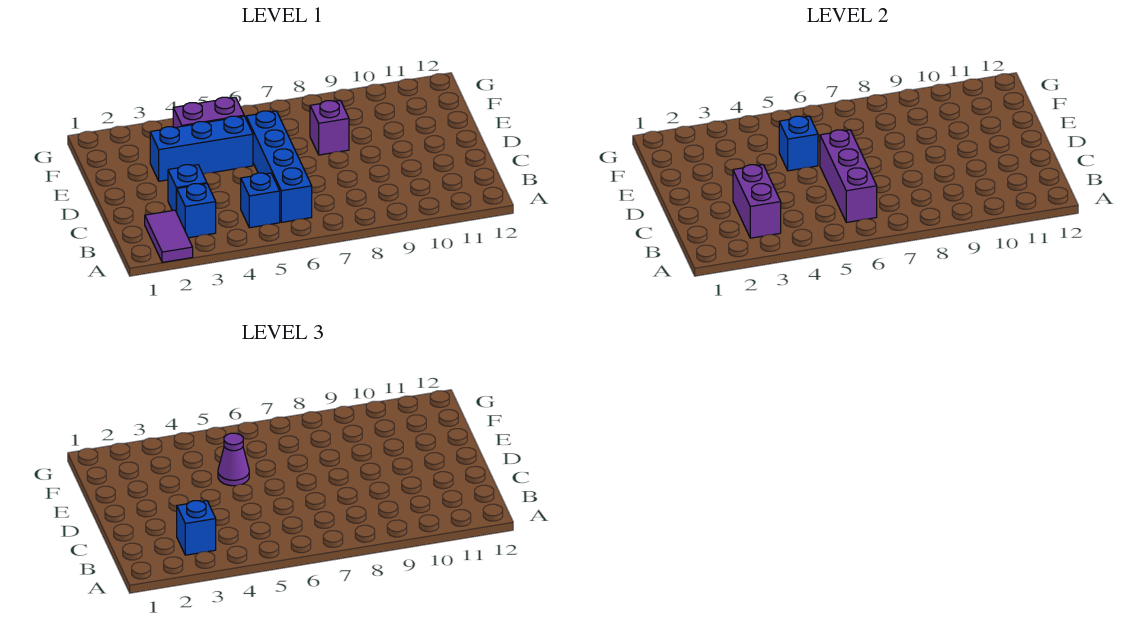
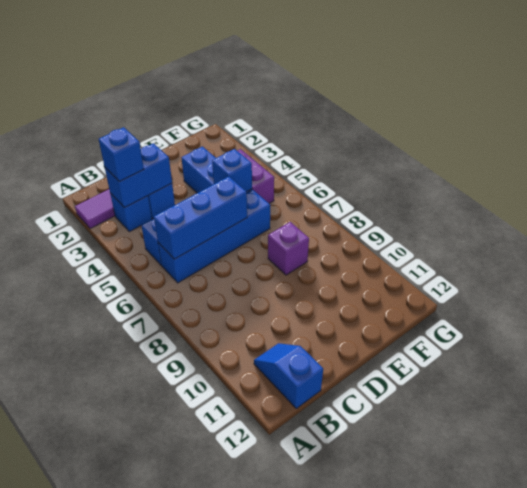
purple 1x2 brick [733,165,781,238] -> blue 1x2 brick [105,143,172,207]
purple 1x3 brick [820,130,877,222] -> blue 1x3 brick [154,177,247,259]
none -> blue 1x2 slope [254,343,323,409]
purple 1x1 cone [218,433,249,486] -> none

